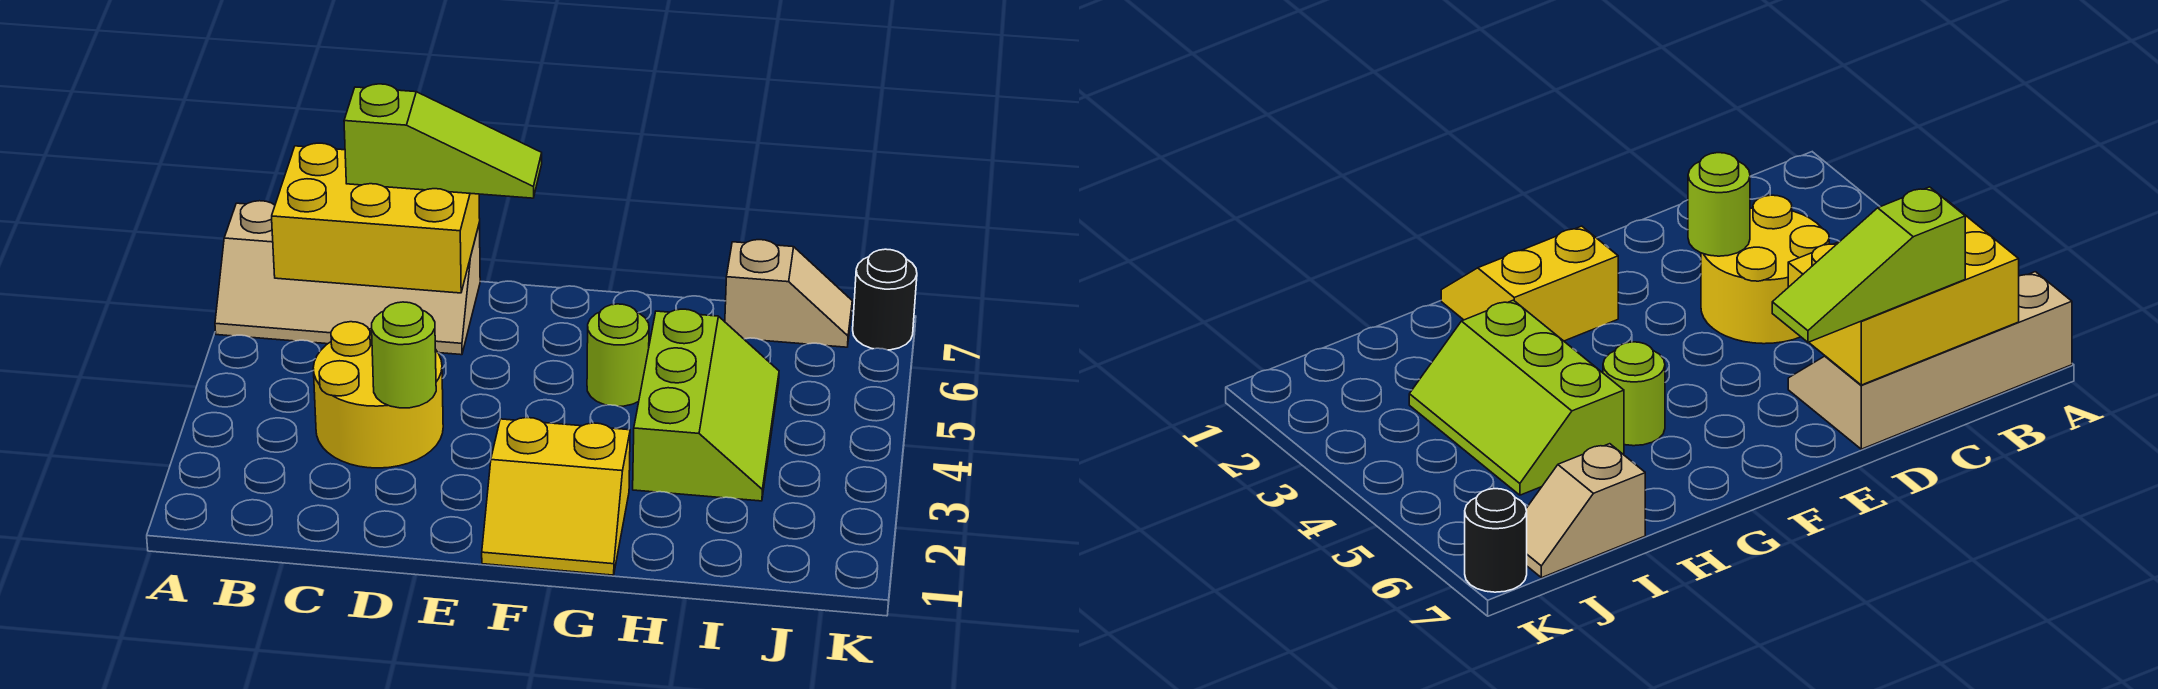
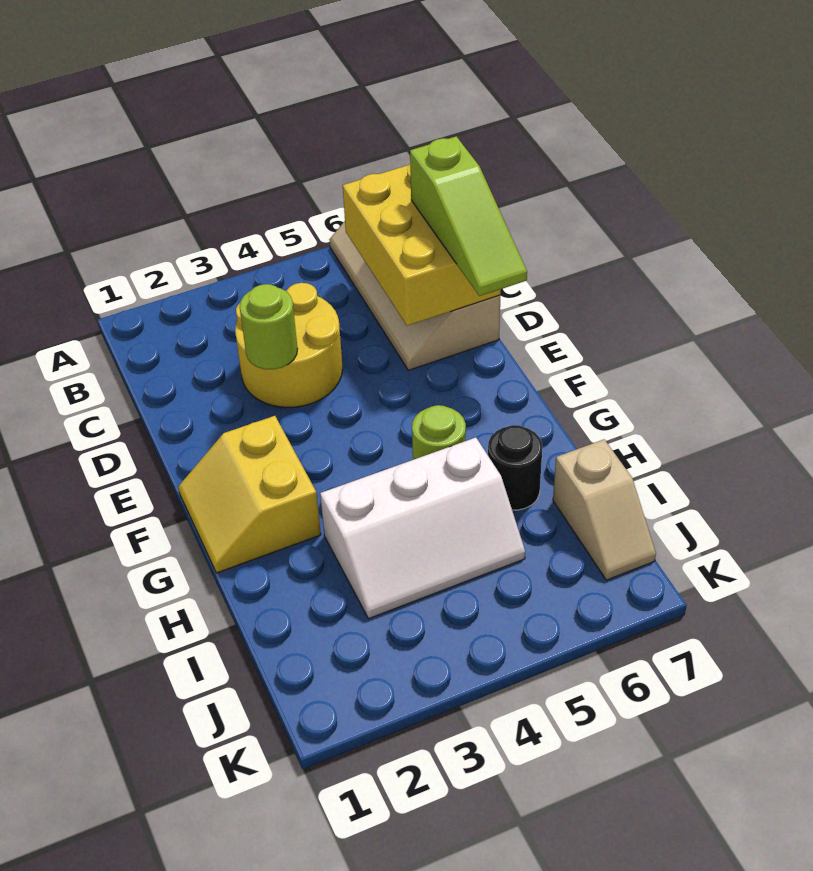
lime 2x3 slope [633,309,779,501] -> white 2x3 slope [320,438,525,619]
black 1x1 round brick [853,249,917,350] -> black 1x1 round brick moved to [488,425,542,510]

